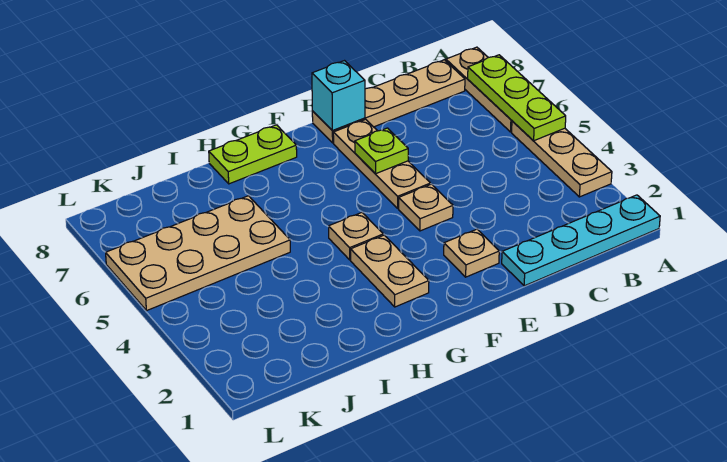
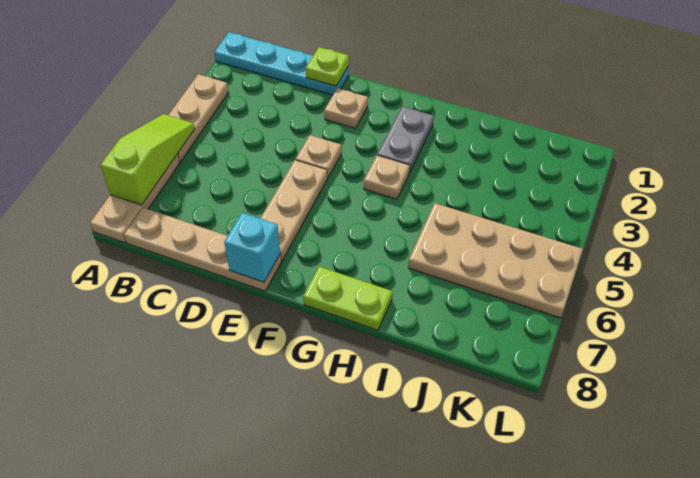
lime 1x3 plate [468,55,566,141] -> lime 1x3 slope [101,114,195,205]
lime 1x1 plate [355,128,408,174] -> lime 1x1 plate moved to [306,47,349,86]
tan 1x2 plate [351,235,429,307] -> grey 1x2 plate [377,107,434,173]

